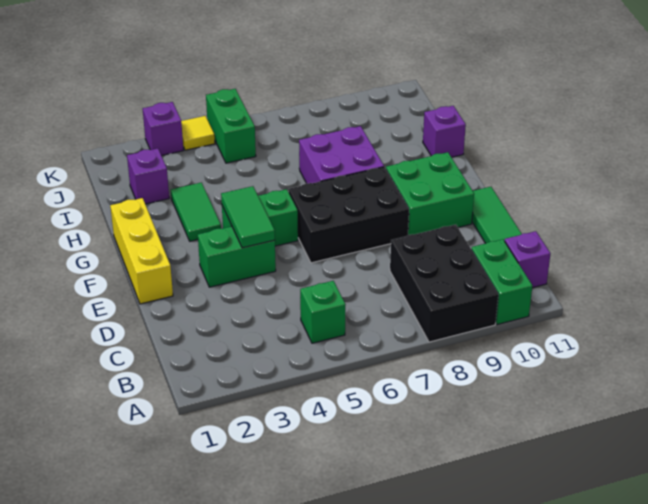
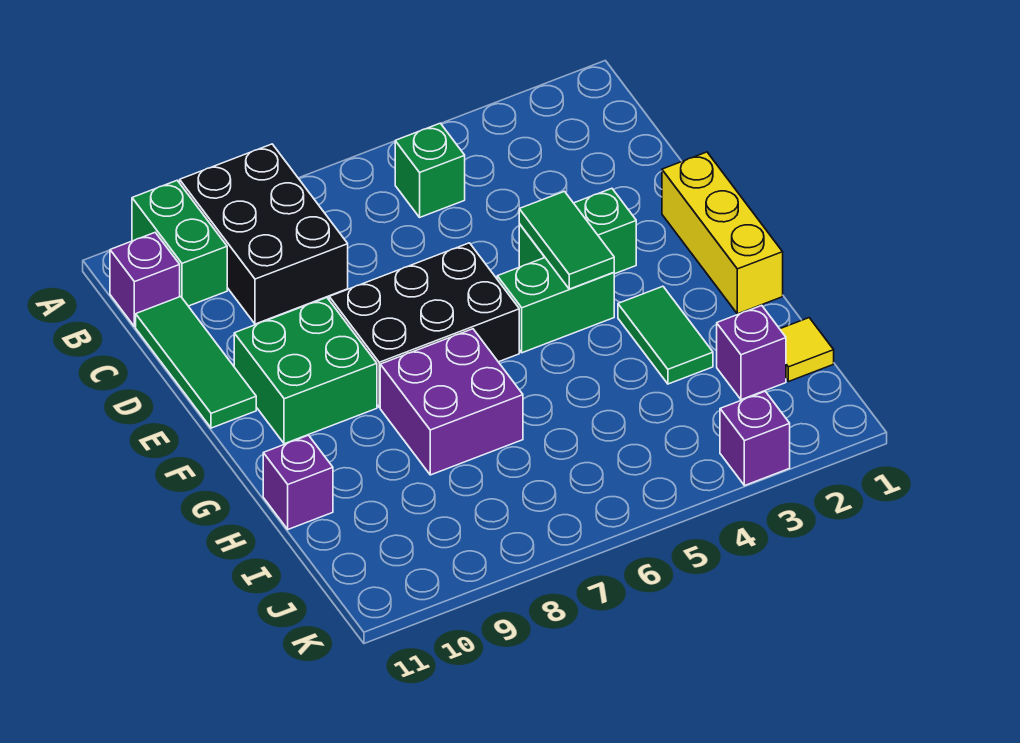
green 1x2 brick [206,89,256,163] -> none
yellow 1x1 tile [181,116,215,150] -> yellow 1x1 tile moved to [780,318,834,382]

